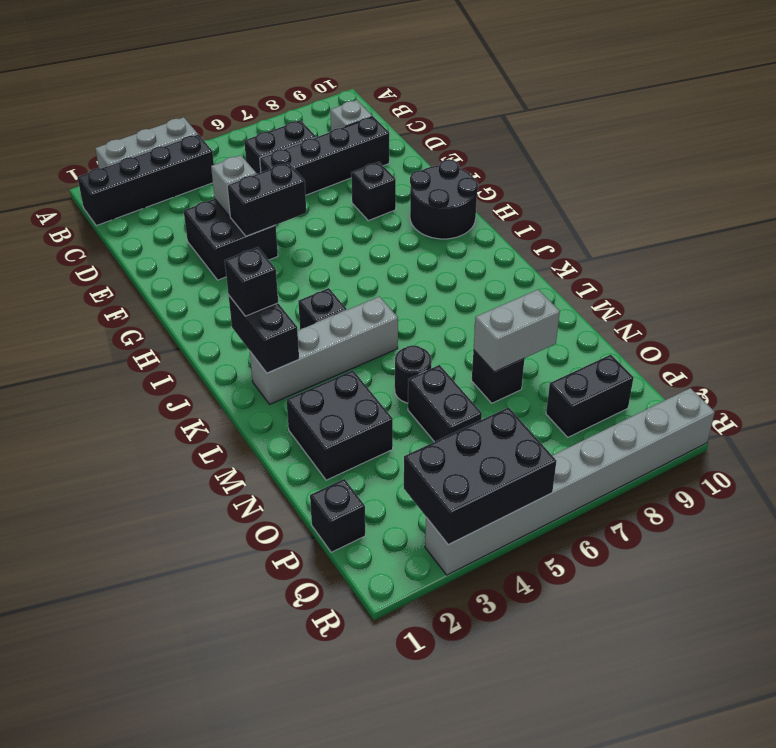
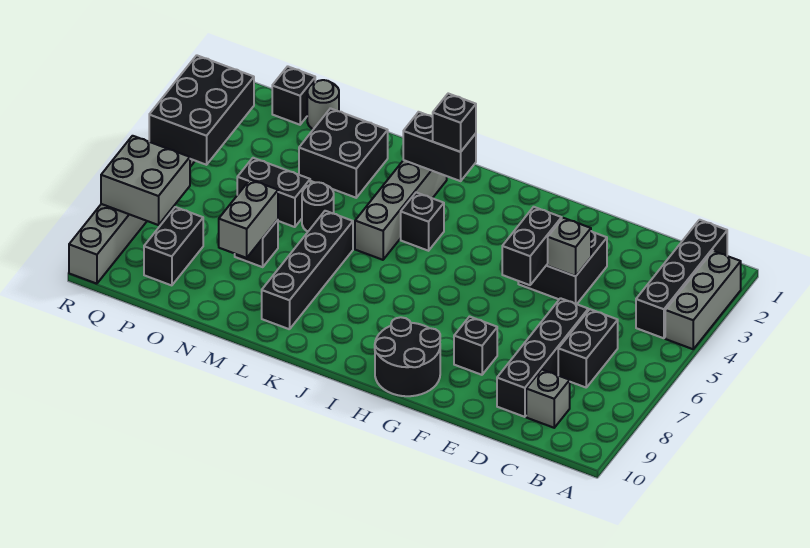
none -> black 1x4 brick [262,211,353,329]
none -> grey 1x1 round brick [307,80,339,129]
none -> grey 2x2 brick [101,136,190,225]

